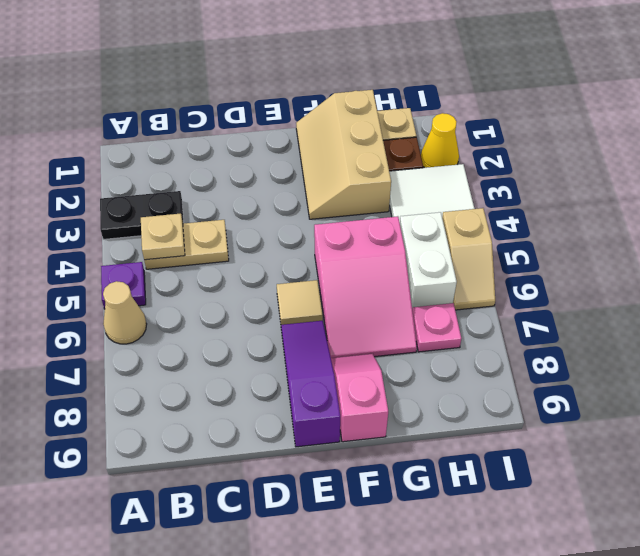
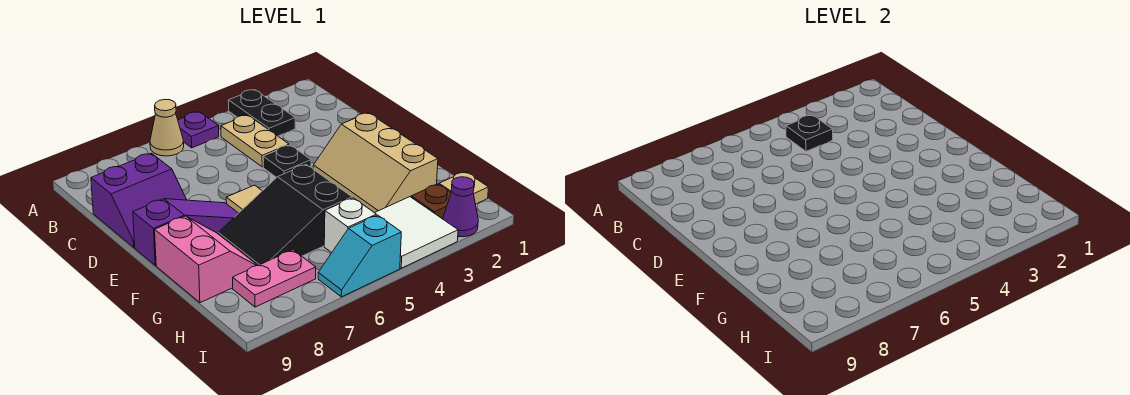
tan 1x1 plate [141,214,185,260] -> black 1x1 plate [786,115,833,151]
none -> purple 2x2 slope [91,153,187,247]
none -> black 1x1 plate [263,145,311,177]
tan 2x3 slope [296,90,391,219] -> tan 2x3 slope turned to [313,113,438,213]
pink 2x3 slope [314,216,417,358] -> black 2x3 slope [218,165,352,265]
pink 1x2 slope [331,354,388,442] -> pink 2x2 slope [155,216,258,303]
white 1x2 brick [400,212,457,308] -> white 1x1 brick [324,198,376,253]
pink 1x1 plate [412,303,461,352] -> pink 1x2 plate [233,250,316,307]
yellow 1x1 cone [421,113,459,168] -> purple 1x1 cone [443,177,478,237]
tan 1x2 slope [442,208,495,310] -> cyan 1x2 slope [318,215,401,297]

